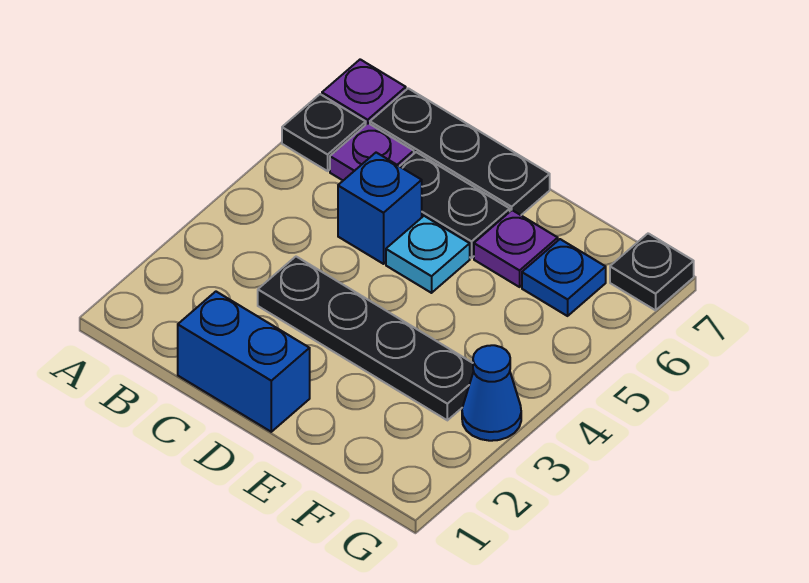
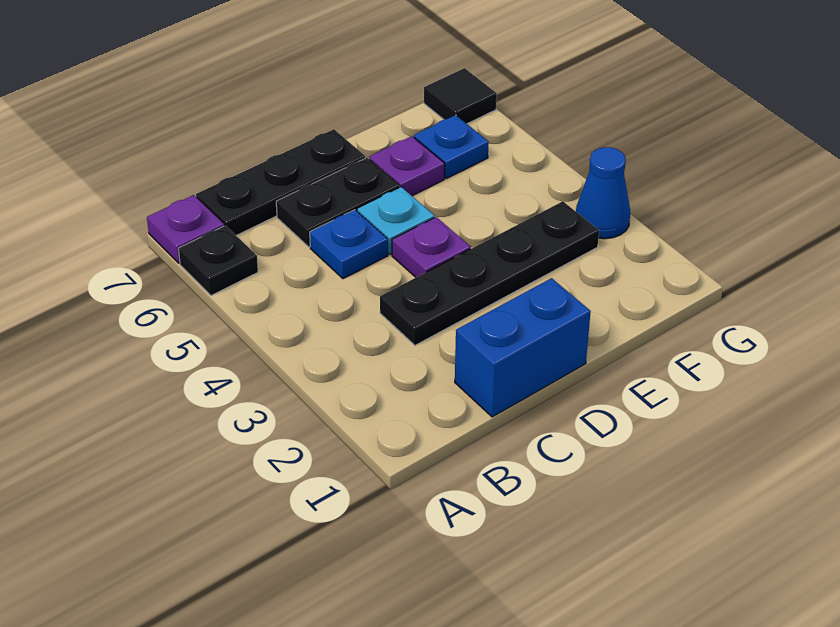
purple 1x1 plate [330,123,414,180] -> purple 1x1 plate moved to [392,217,471,277]
blue 1x1 brick [338,153,422,264] -> blue 1x1 plate [310,210,388,279]
black 1x1 plate [610,233,694,310] -> black 1x1 tile [424,68,497,124]

